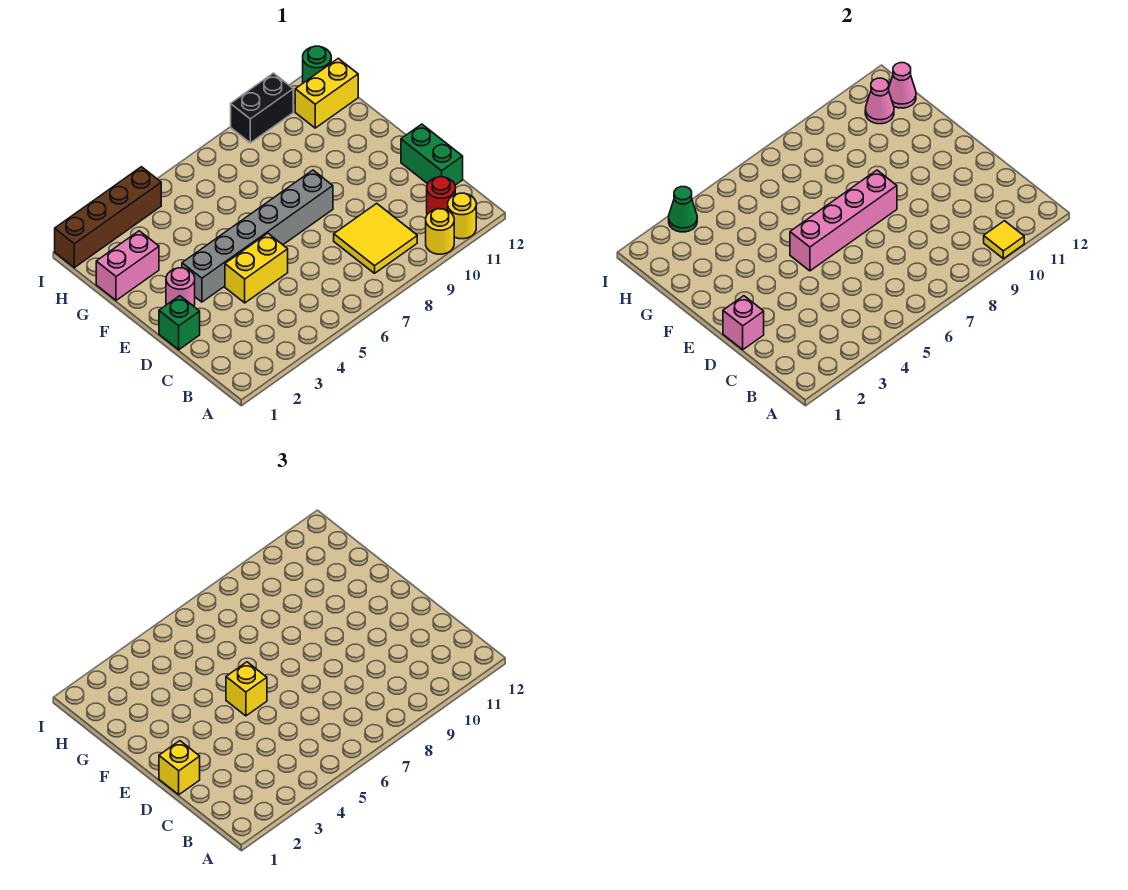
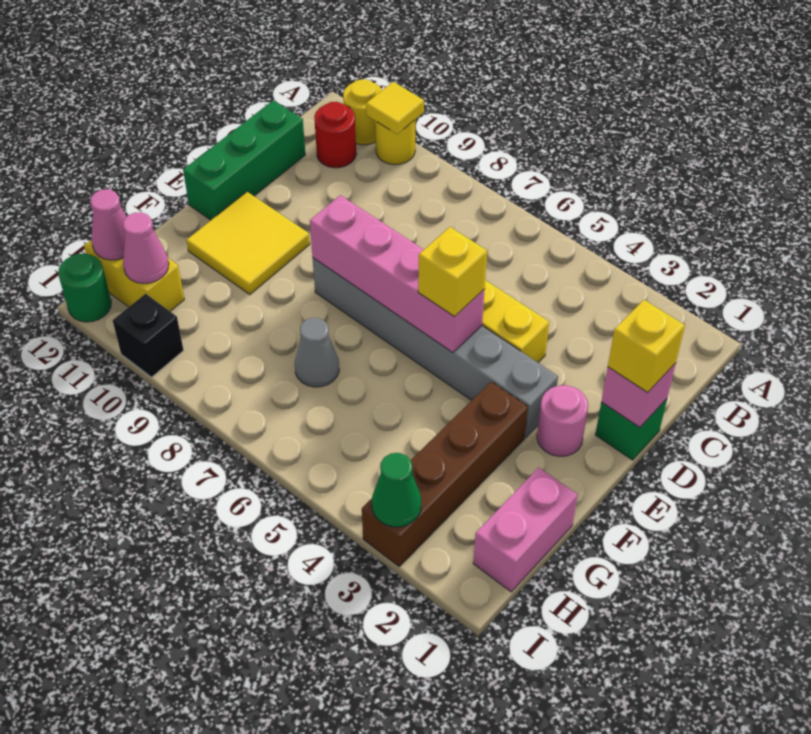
yellow 2x2 tile [334,203,417,273] -> yellow 2x2 tile moved to [186,192,310,295]
green 1x2 brick [401,124,463,185] -> green 1x3 brick [183,100,305,220]
pink 1x2 brick [96,231,159,300] -> pink 1x2 brick turned to [473,468,578,592]
none -> grey 1x1 cone [295,318,339,387]
brown 1x4 brick [55,167,161,268] -> brown 1x4 brick turned to [362,382,528,566]
black 1x2 brick [231,73,293,143] -> black 1x1 brick [113,294,184,377]

